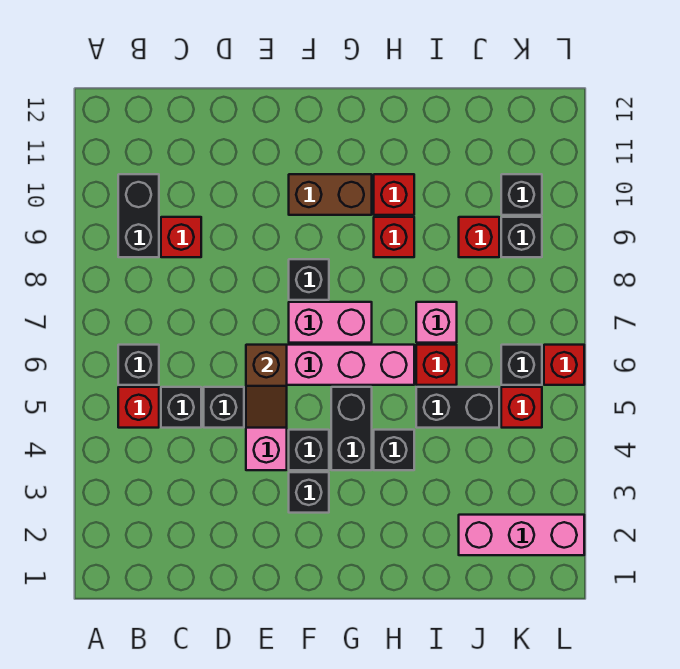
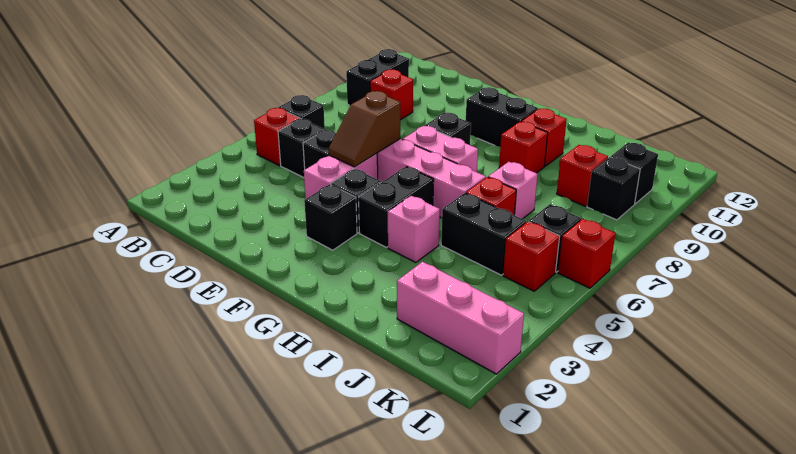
brown 1x2 brick [289,174,372,215] -> black 1x2 brick [465,87,538,147]
black 1x1 brick [374,430,414,470] -> pink 1x1 brick [388,196,440,263]

